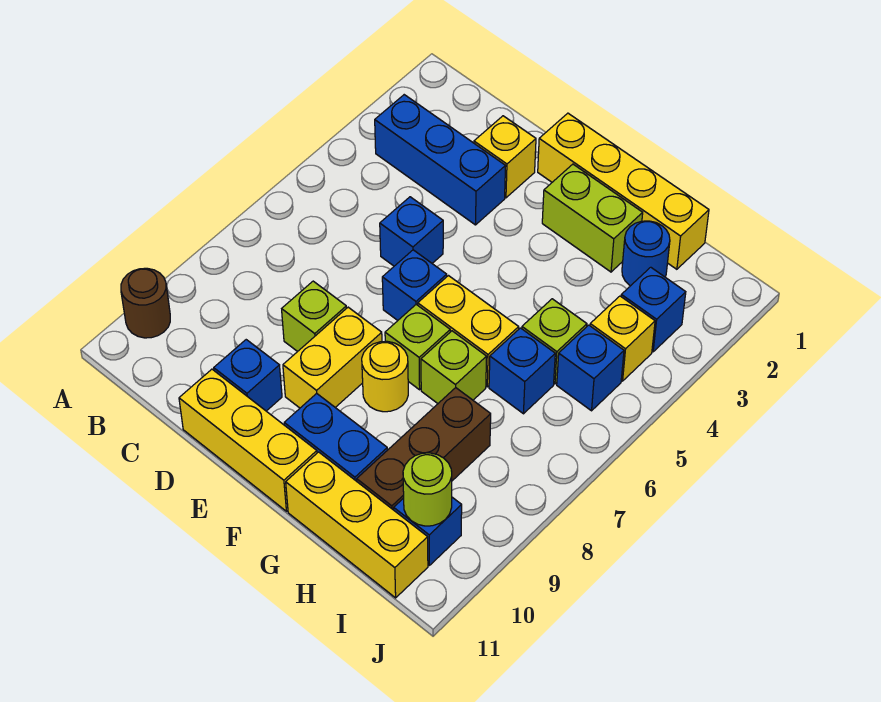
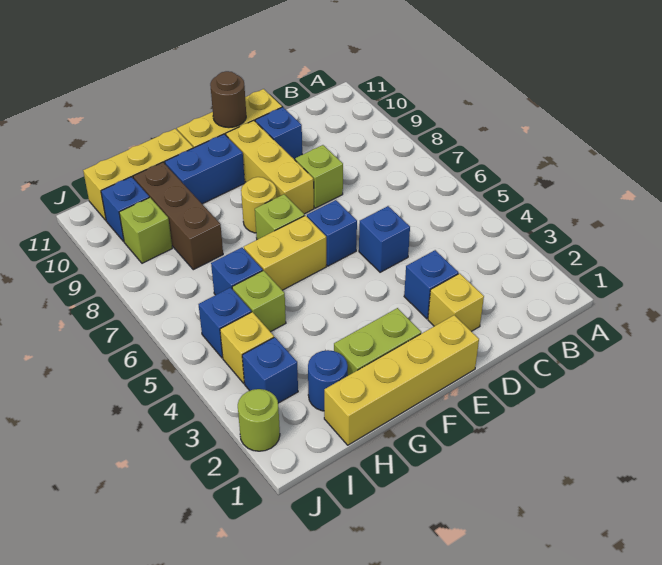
brown 1x1 round brick [121,268,170,338] -> brown 1x1 round brick moved to [210,71,246,128]
blue 1x3 brick [375,95,506,225] -> blue 1x1 brick [404,250,459,319]
yellow 1x2 brick [283,307,382,408] -> yellow 1x3 brick [226,120,314,214]
lime 1x1 brick [421,331,487,403] -> lime 1x1 brick moved to [119,197,172,263]
lime 1x1 round brick [403,453,452,526] -> lime 1x1 round brick moved to [238,389,280,451]

